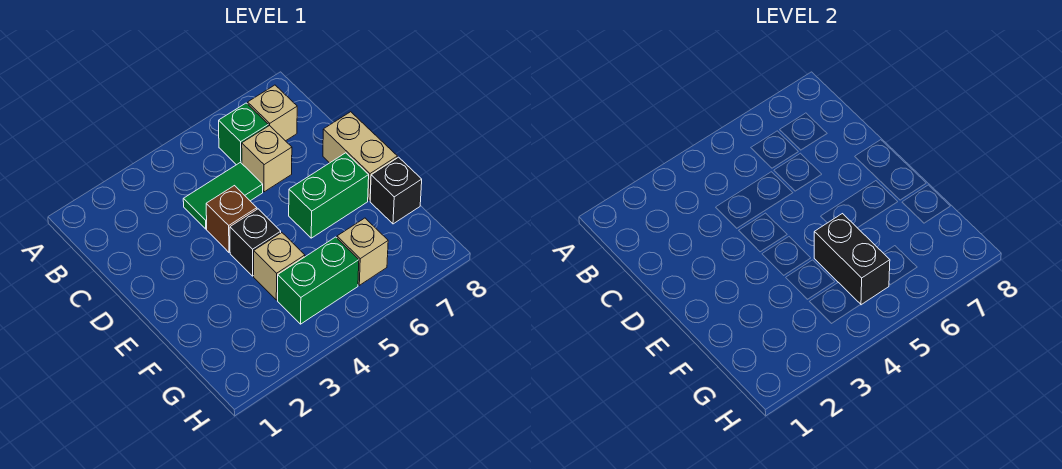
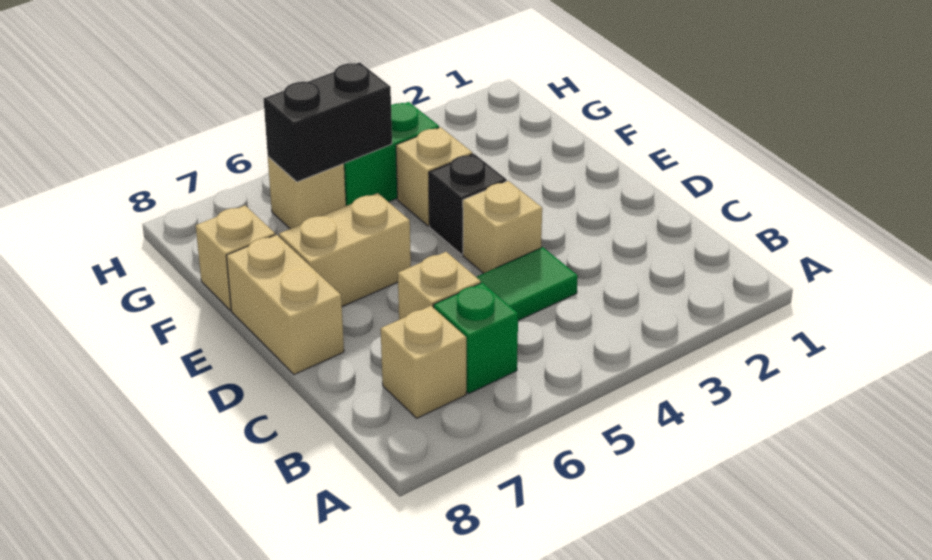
brown 1x1 brick [206,186,257,252] -> tan 1x1 brick [463,181,542,274]
green 1x2 brick [289,153,369,238] -> tan 1x2 brick [279,193,411,307]
black 1x2 brick [814,214,890,305] -> black 1x2 brick turned to [264,62,392,182]
black 1x1 brick [370,157,422,224] -> tan 1x1 brick [196,206,275,310]

